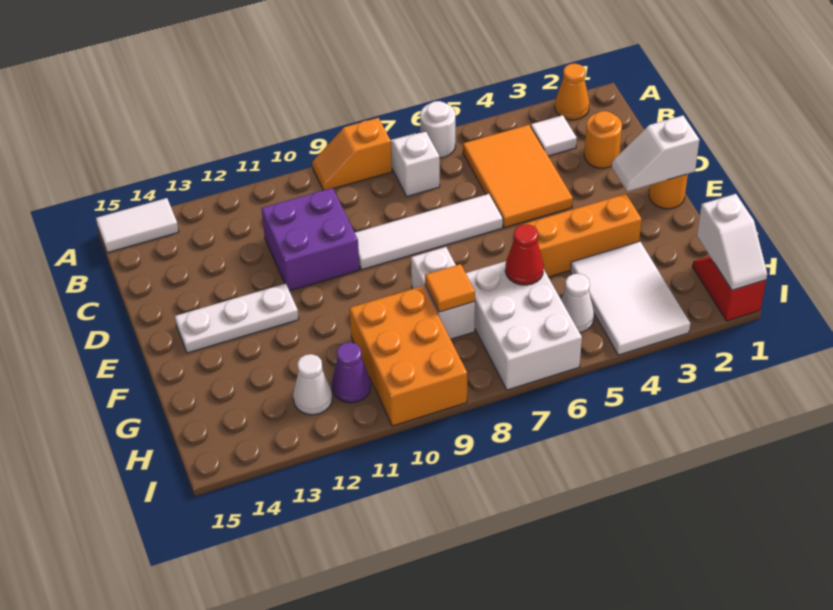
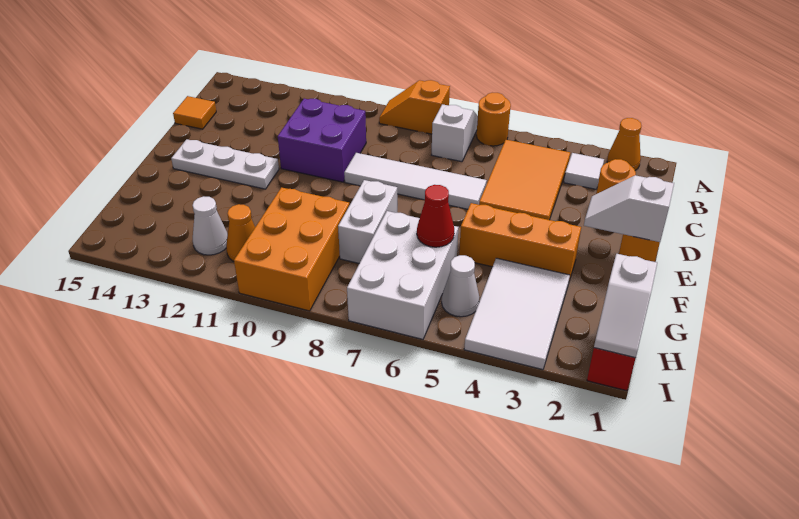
white 1x1 round brick [420,101,455,158] -> orange 1x1 round brick [476,93,511,146]
white 1x2 tile [96,198,179,253] -> none
orange 1x1 tile [425,264,475,312] -> orange 1x1 tile moved to [173,96,216,129]
purple 1x1 cone [332,342,371,403] -> orange 1x1 cone [226,204,255,261]

